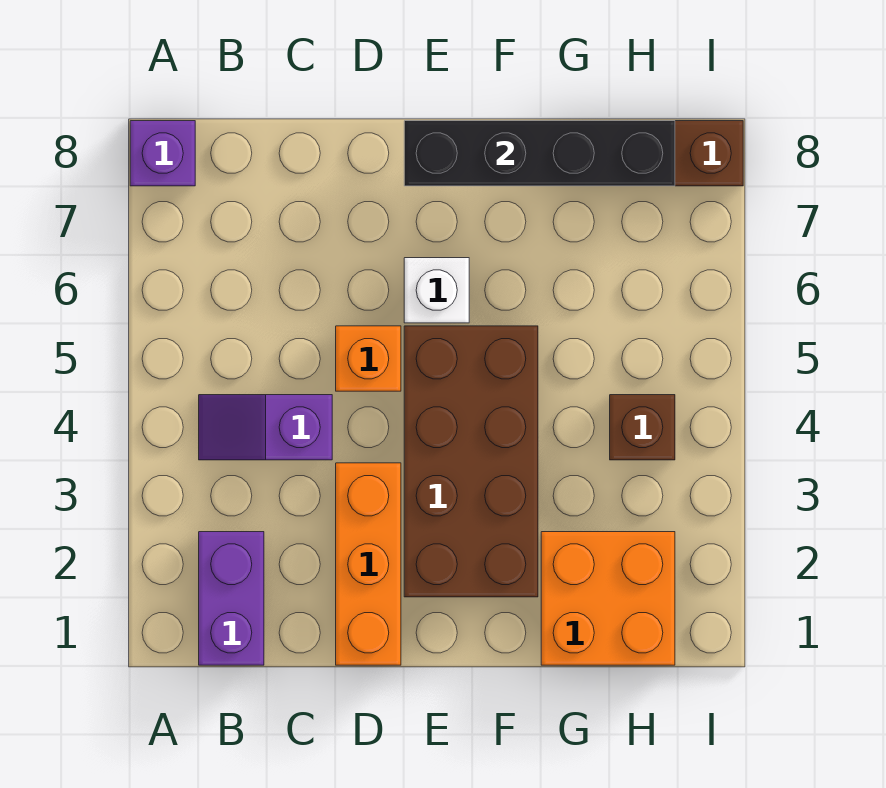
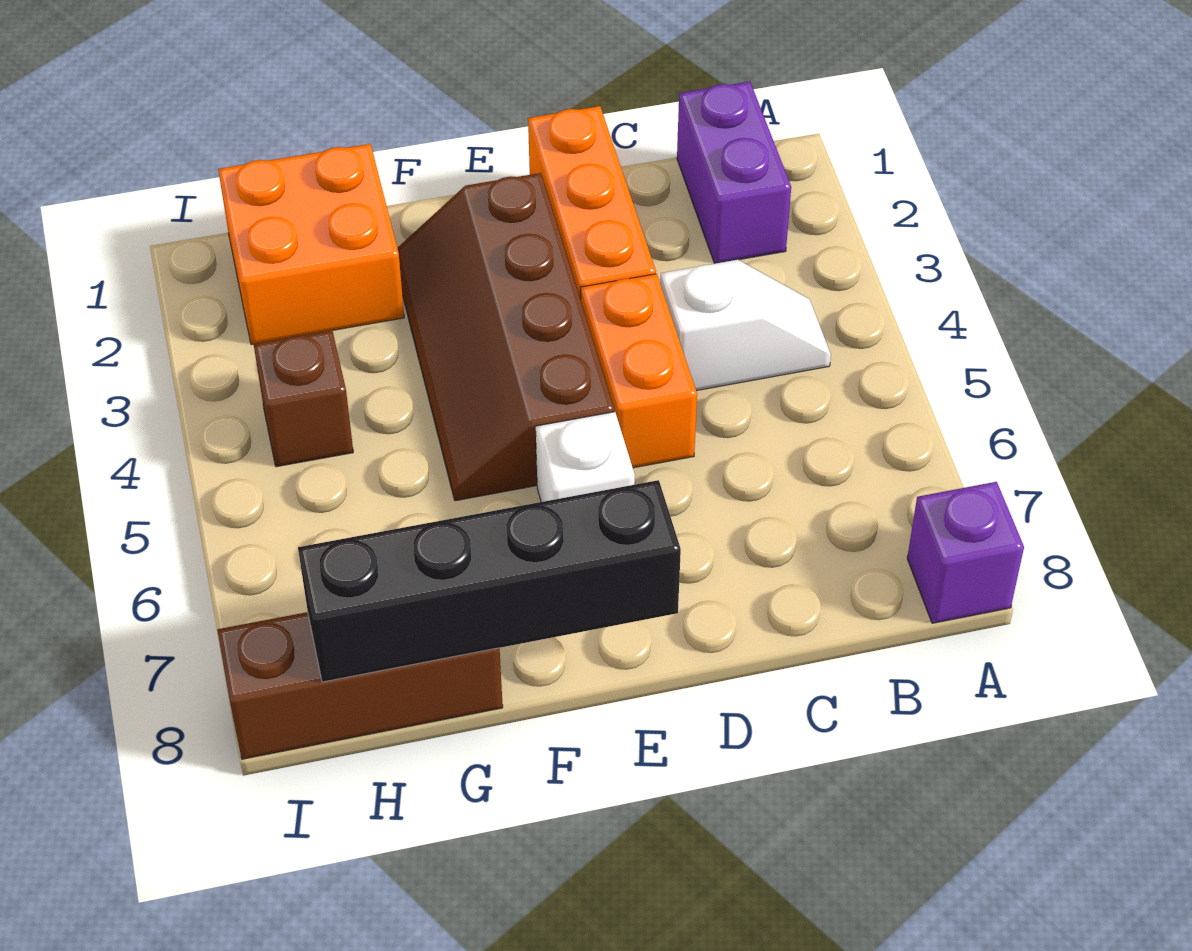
purple 1x2 slope [199,395,332,460] -> white 1x2 slope [660,260,831,391]
orange 1x1 brick [336,326,401,391] -> orange 1x2 brick [581,274,697,468]
brown 2x4 brick [404,326,538,597] -> brown 2x4 slope [397,173,614,501]

